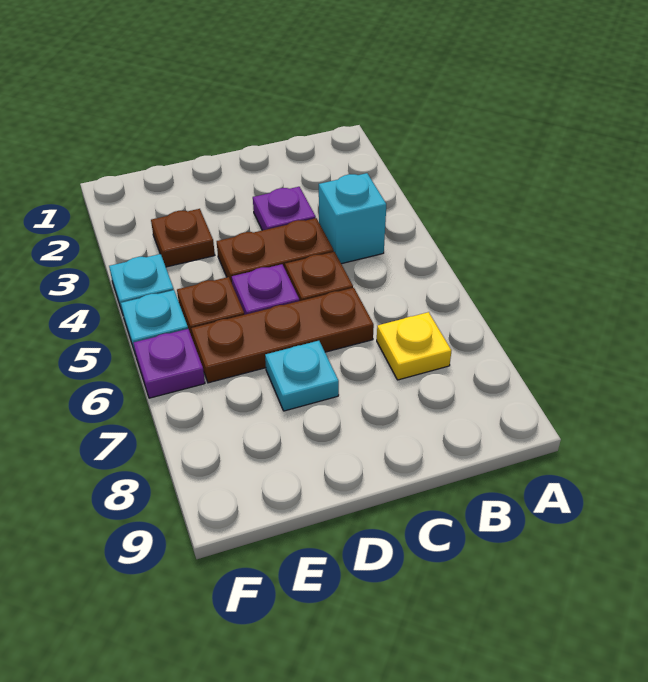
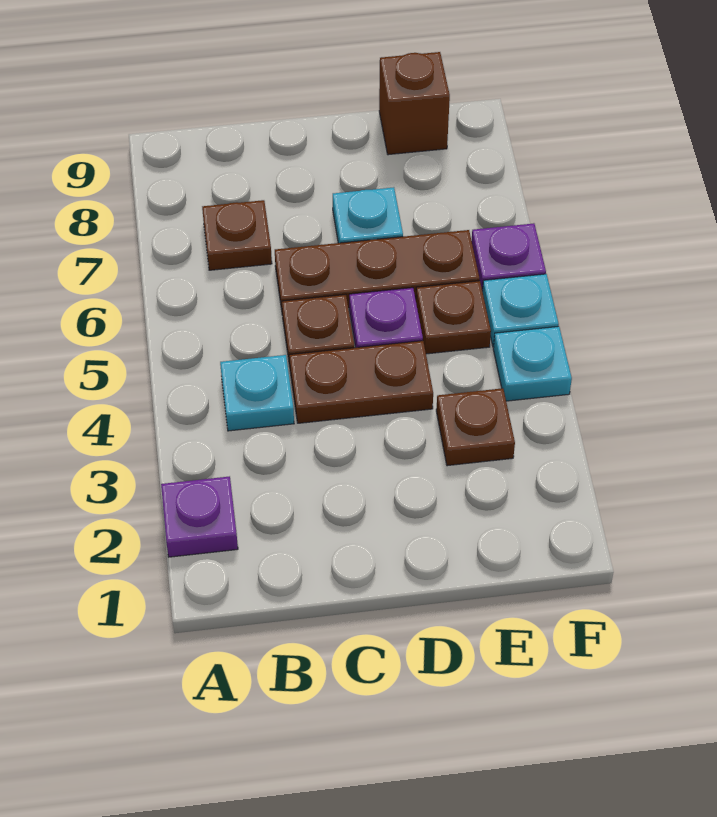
cyan 1x1 brick [319,173,386,264] -> cyan 1x1 plate [220,355,294,431]
yellow 1x1 plate [377,312,451,380] -> brown 1x1 plate [202,200,272,270]
purple 1x1 plate [253,187,316,230] -> purple 1x1 plate moved to [161,476,238,557]
none -> brown 1x1 brick [379,52,450,155]

